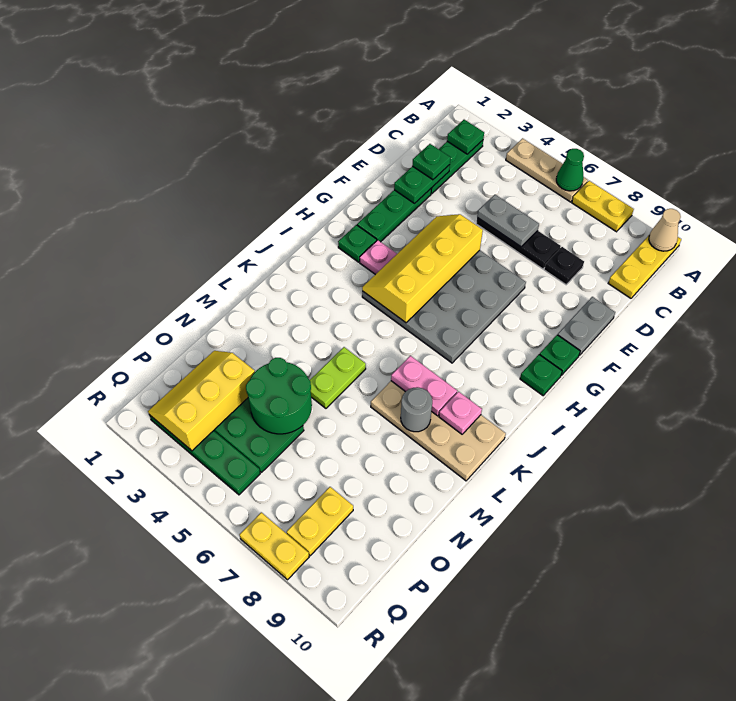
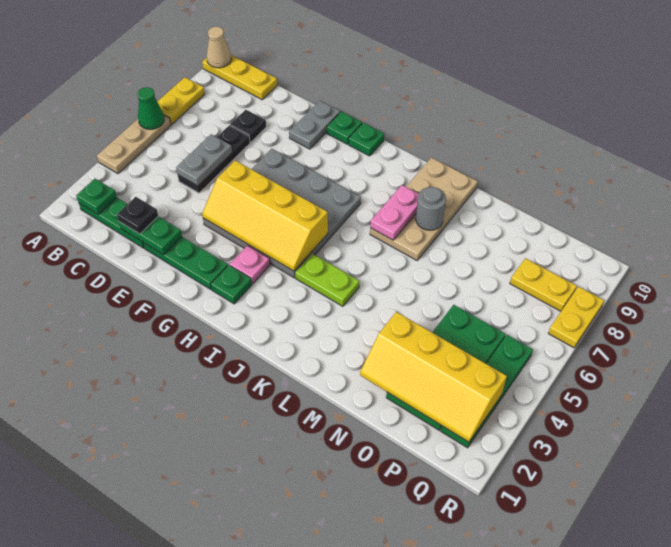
green 1x1 plate [413,144,450,180] -> black 1x1 plate [117,197,158,234]
grey 1x2 plate [558,297,615,356] -> grey 1x2 plate turned to [289,101,340,149]
pink 1x1 plate [439,392,482,434] -> none
lime 1x2 plate [310,347,366,408] -> lime 1x2 plate moved to [295,254,359,306]
green 2x2 round brick [246,358,312,434] -> none
yellow 2x3 slope [148,351,255,451] -> yellow 2x4 slope [360,312,507,442]

